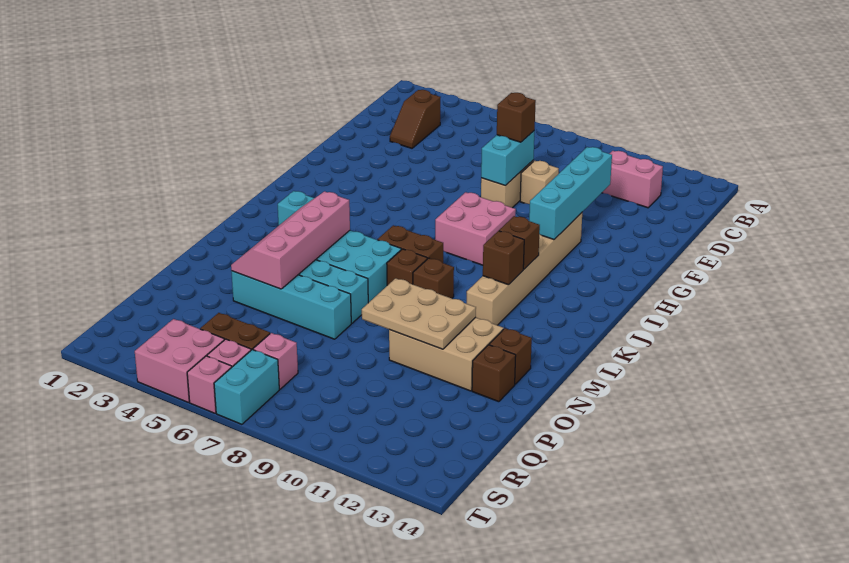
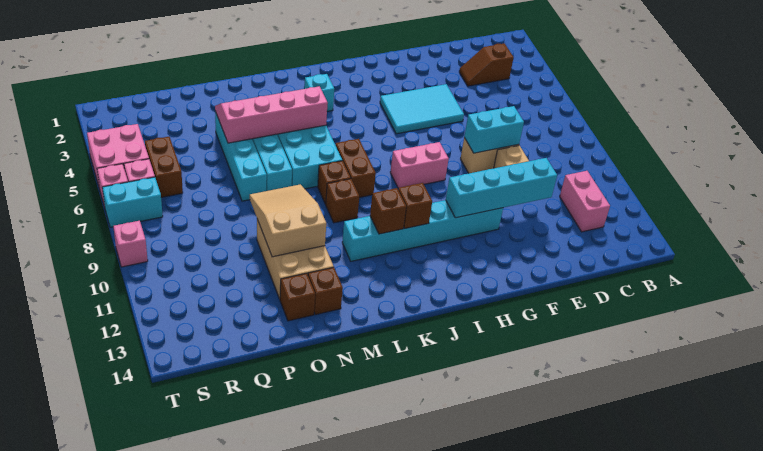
brown 1x1 brick [497,93,536,142] -> none
none -> cyan 2x3 tile [380,84,464,134]
tan 1x6 brick [467,213,582,325] -> cyan 1x6 brick [342,200,503,261]
pink 2x2 brick [435,192,516,265] -> pink 1x2 brick [390,142,449,188]
tan 2x3 plate [362,278,476,349] -> tan 2x3 slope [250,184,326,257]
pink 1x1 brick [253,333,298,389] -> pink 1x1 brick moved to [113,221,148,267]

